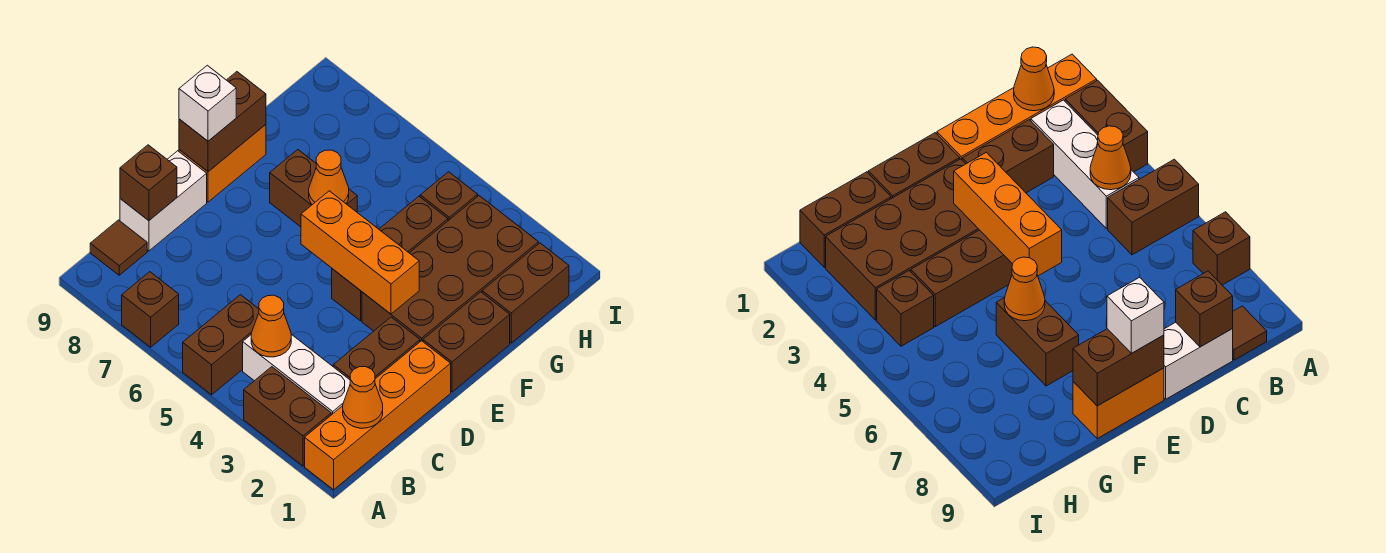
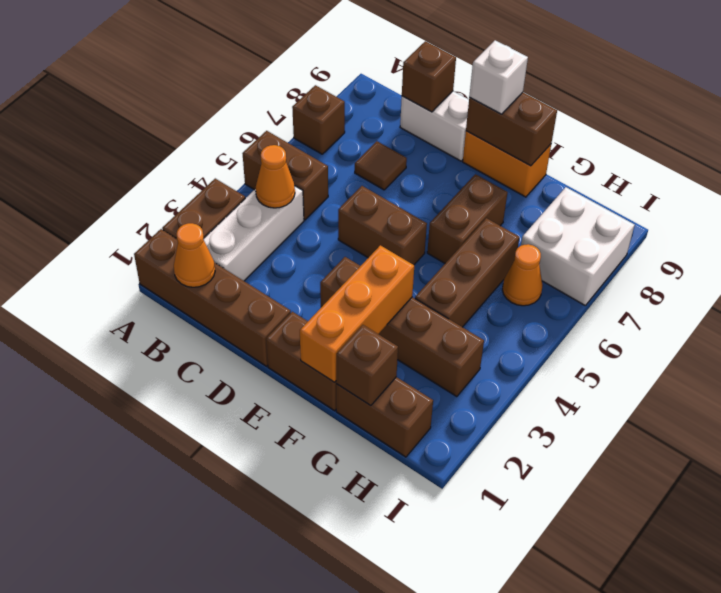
orange 1x4 brick [305,341,451,490] -> brown 1x4 brick [134,229,291,366]
brown 1x1 tile [90,220,147,275] -> brown 1x1 tile moved to [355,141,407,190]
brown 1x2 brick [333,317,420,380] -> brown 1x2 brick moved to [338,186,427,265]
brown 2x4 brick [362,196,539,342] -> brown 1x4 brick [320,257,484,397]
orange 1x3 brick [301,191,419,314] -> orange 1x3 brick moved to [300,245,414,382]
brown 1x3 brick [332,196,448,321] -> brown 1x3 brick turned to [415,218,519,327]
orange 1x1 cone [309,150,349,205] -> orange 1x1 cone moved to [502,244,543,306]
brown 1x1 brick [420,172,478,221] -> brown 1x1 brick moved to [336,325,398,406]
none -> white 2x2 brick [521,187,635,305]

